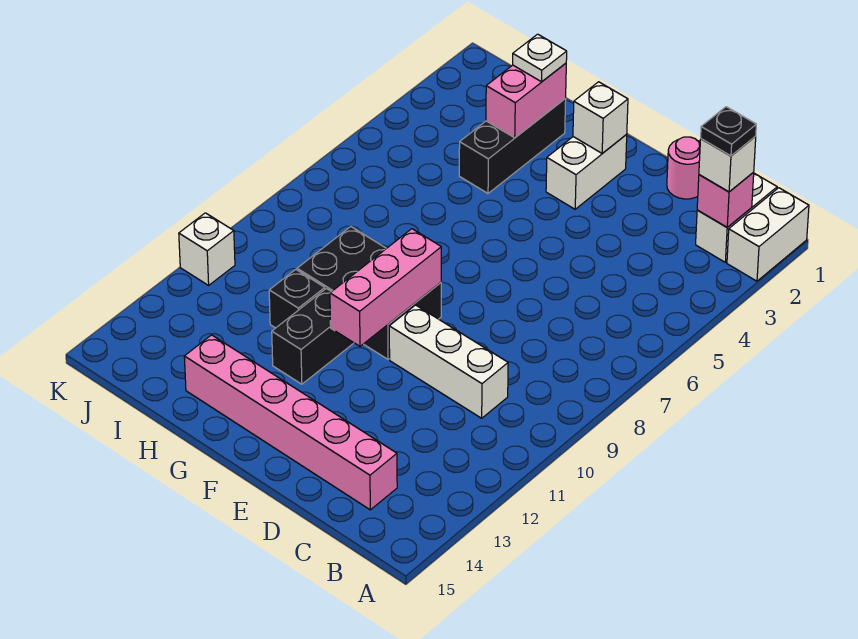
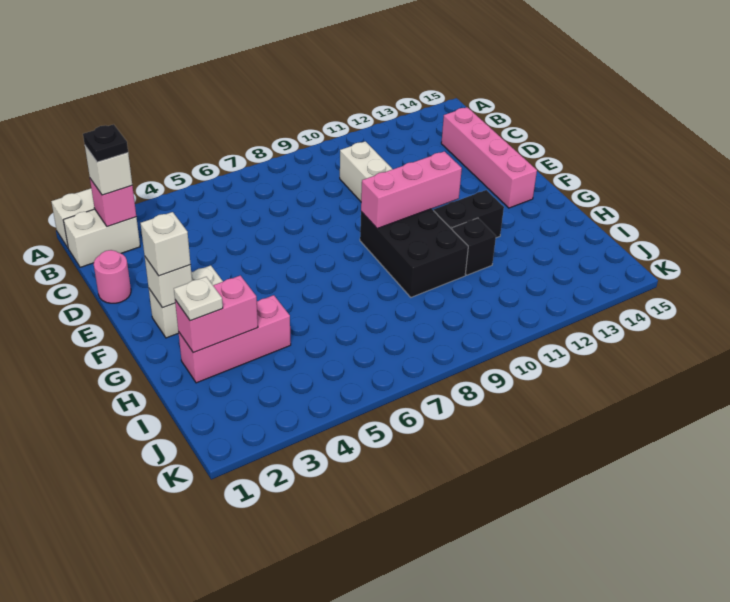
pink 1x6 brick [184,335,397,510] -> pink 1x4 brick [441,107,537,208]
black 1x3 brick [459,99,566,193] -> pink 1x3 brick [178,295,291,383]
white 1x1 brick [179,213,235,285] -> white 1x1 brick moved to [140,212,191,276]

